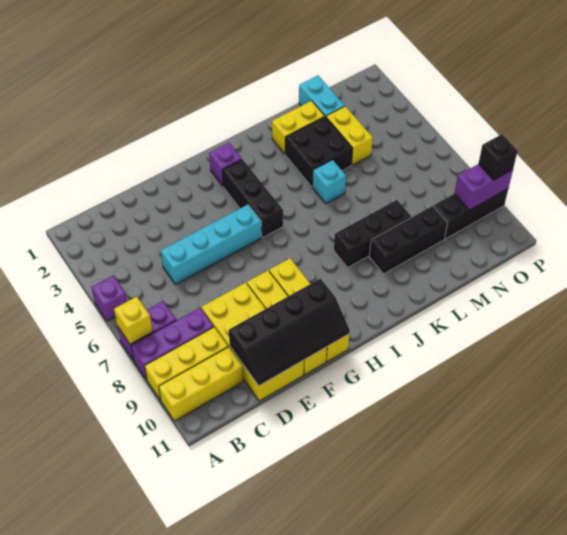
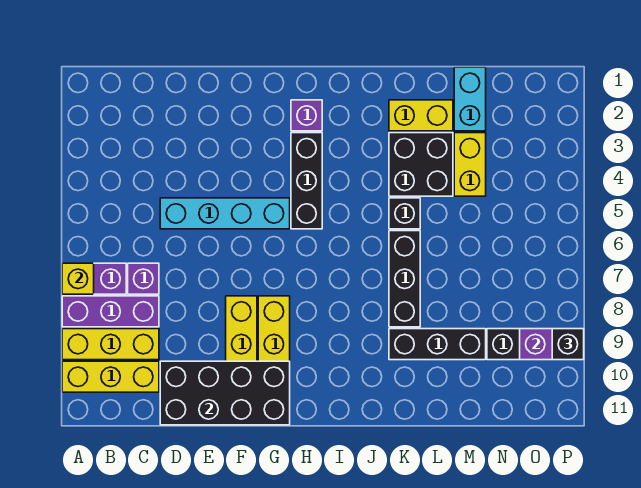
purple 1x1 brick [91,275,127,321] -> purple 1x1 brick moved to [128,263,159,294]
yellow 2x4 brick [201,283,304,401] -> none
black 2x4 slope [229,279,350,386] -> black 2x4 brick [160,361,290,425]
black 1x3 brick [334,200,411,267] -> black 1x3 brick turned to [389,231,420,327]
cyan 1x1 brick [312,160,346,203] -> black 1x1 brick [389,198,420,229]

